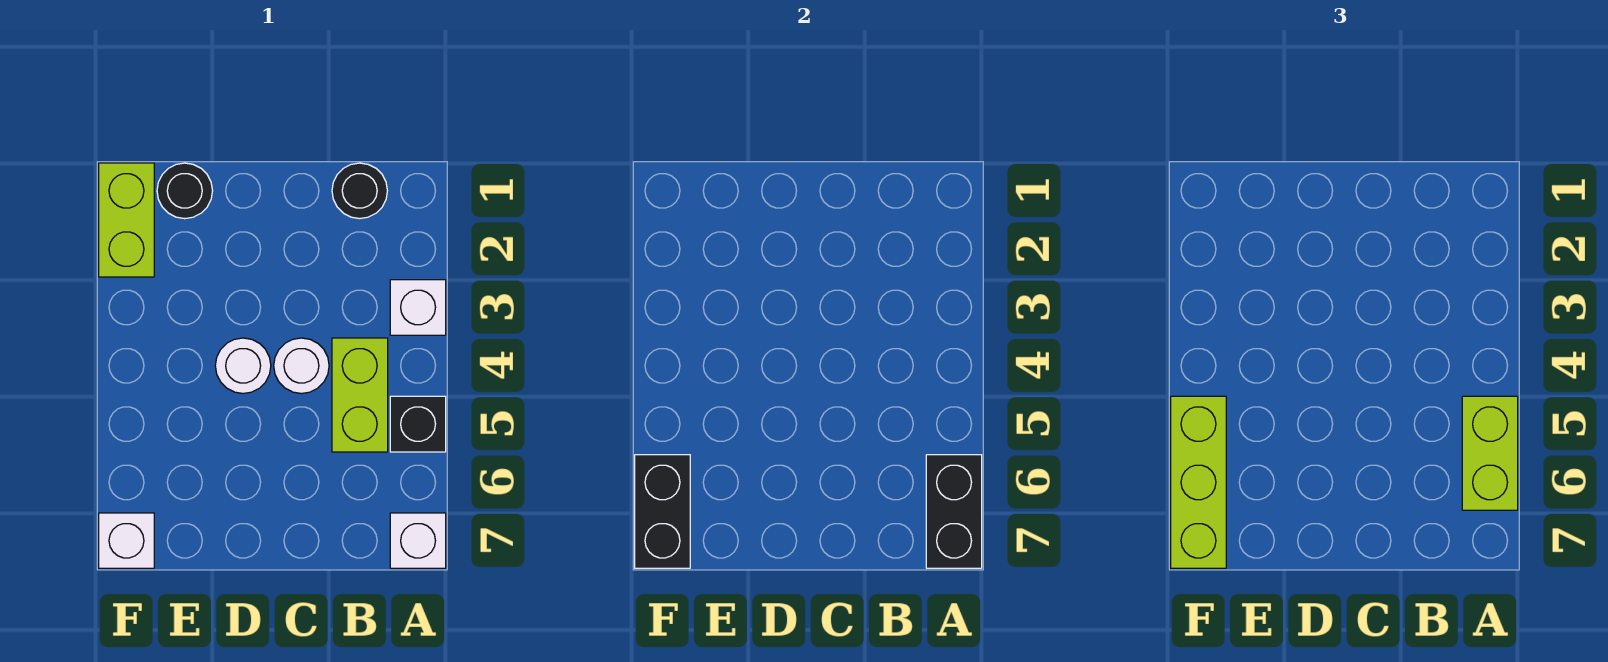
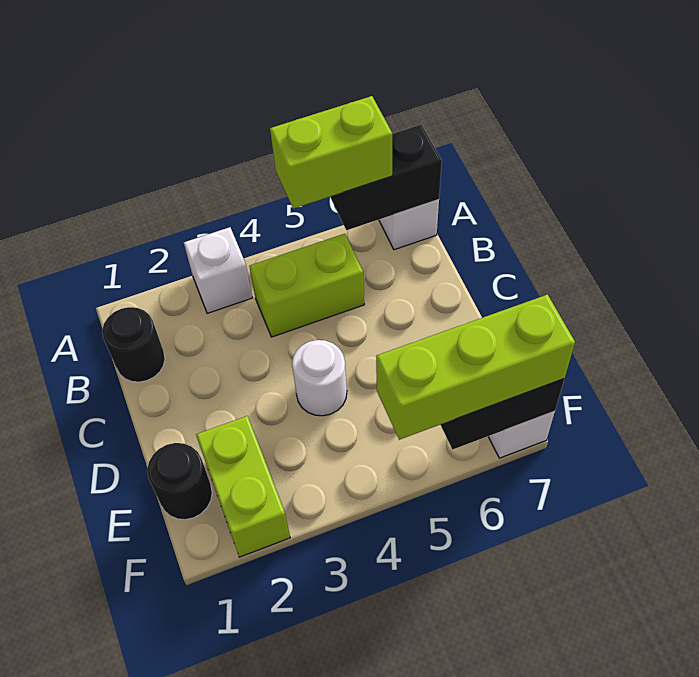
black 1x1 brick [390,396,446,452] -> none
white 1x1 round brick [274,338,329,394] -> none
lime 1x2 brick [99,163,154,277] -> lime 1x2 brick turned to [196,416,290,557]

